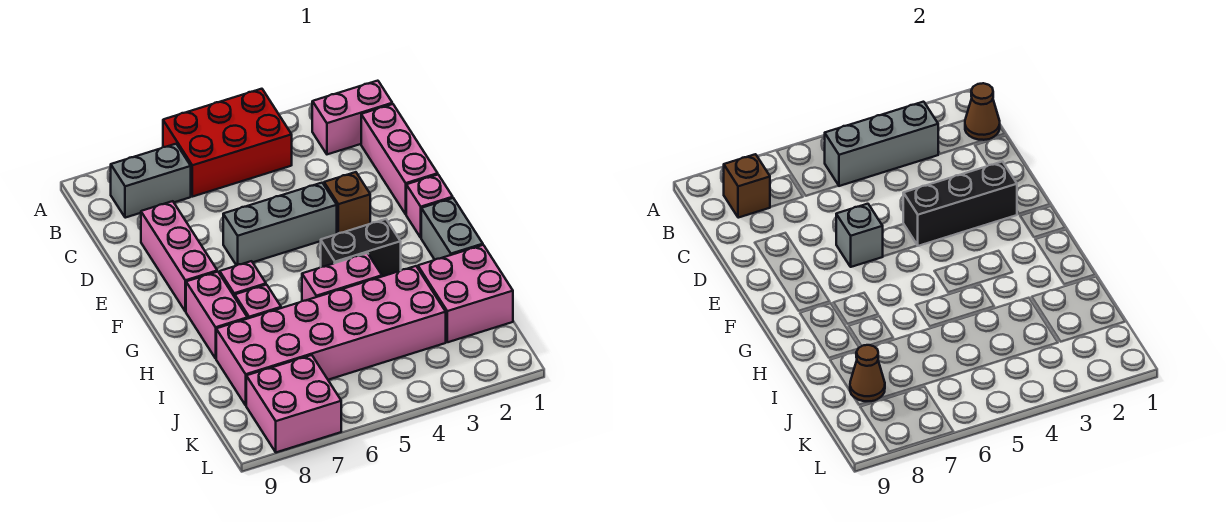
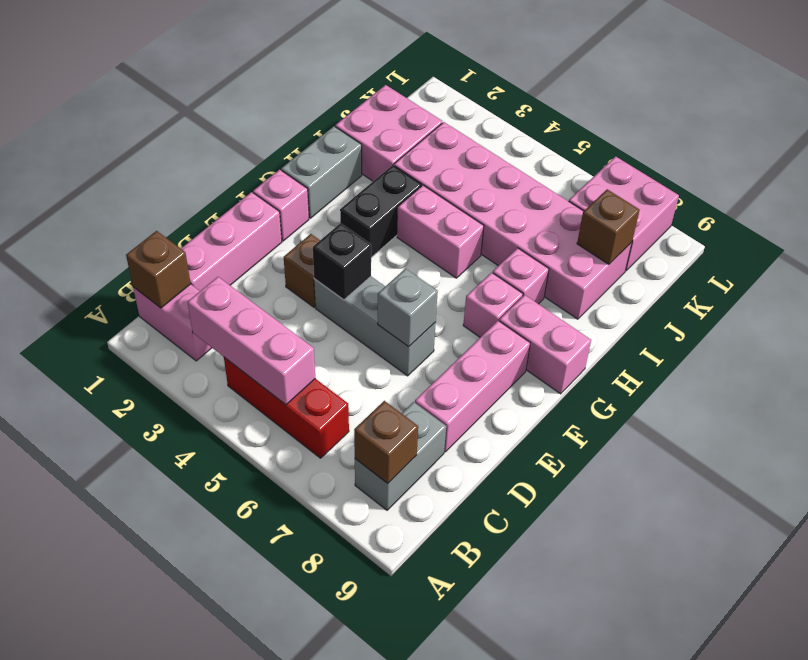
red 2x3 brick [163,89,292,197] -> red 1x3 brick [224,357,349,458]
brown 1x1 cone [965,83,1000,140] -> brown 1x1 brick [126,231,191,308]
grey 1x3 brick [825,102,938,186] -> pink 1x3 brick [188,277,315,405]
grey 1x2 brick [111,144,191,218] -> grey 1x2 brick turned to [355,402,446,510]
black 1x3 brick [903,162,1017,246] -> black 1x1 brick [313,223,371,300]
black 1x2 brick [321,219,401,276] -> black 1x2 brick turned to [340,165,421,258]
pink 1x2 brick [186,272,248,358] -> pink 1x2 brick turned to [499,295,591,394]
brown 1x1 cone [850,345,885,402] -> brown 1x1 brick [577,189,640,264]

